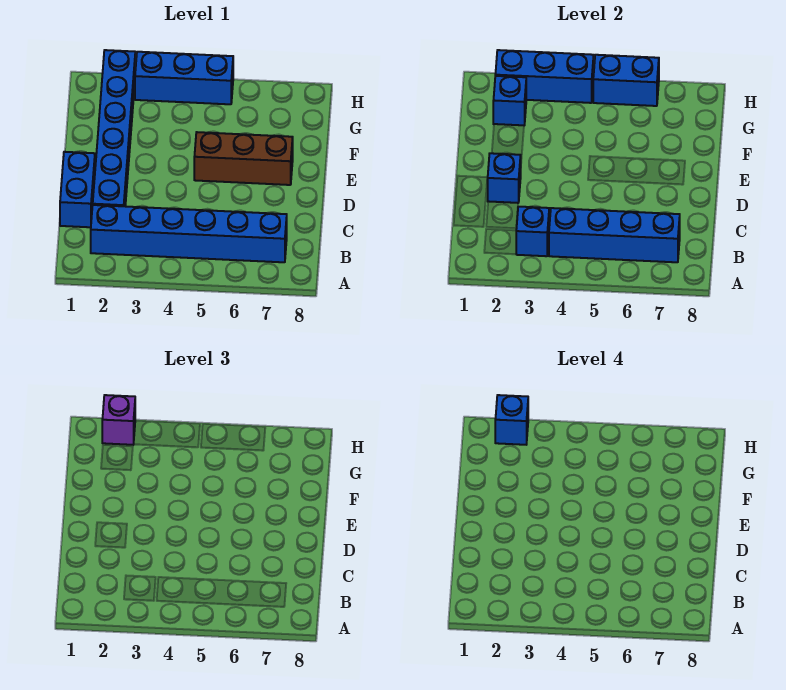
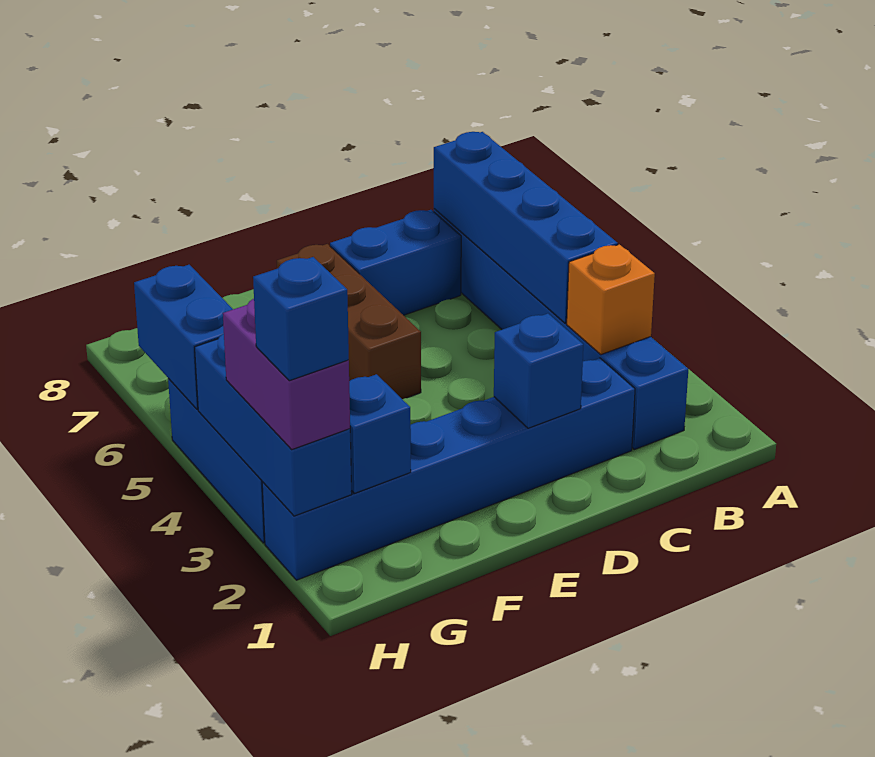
blue 1x1 brick [516,207,549,256] -> orange 1x1 brick [567,244,655,355]
blue 1x2 brick [60,152,95,227] -> blue 1x2 brick moved to [330,210,461,315]
purple 1x1 brick [102,395,135,445] -> purple 1x2 brick [223,299,350,449]

